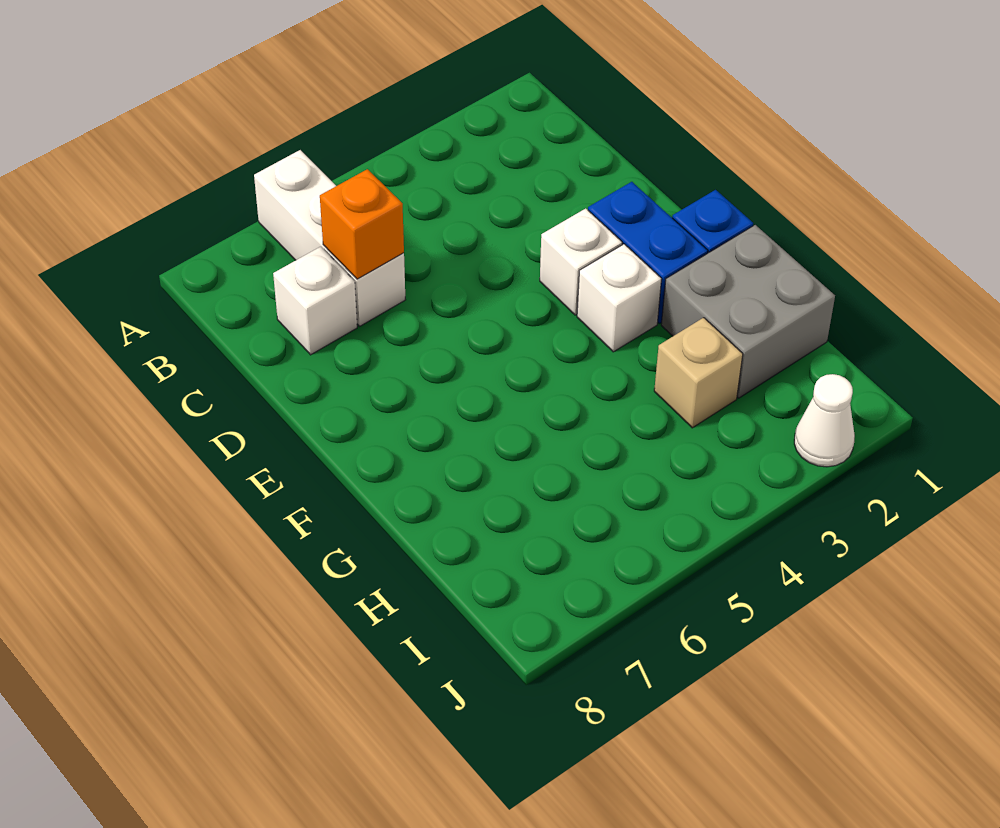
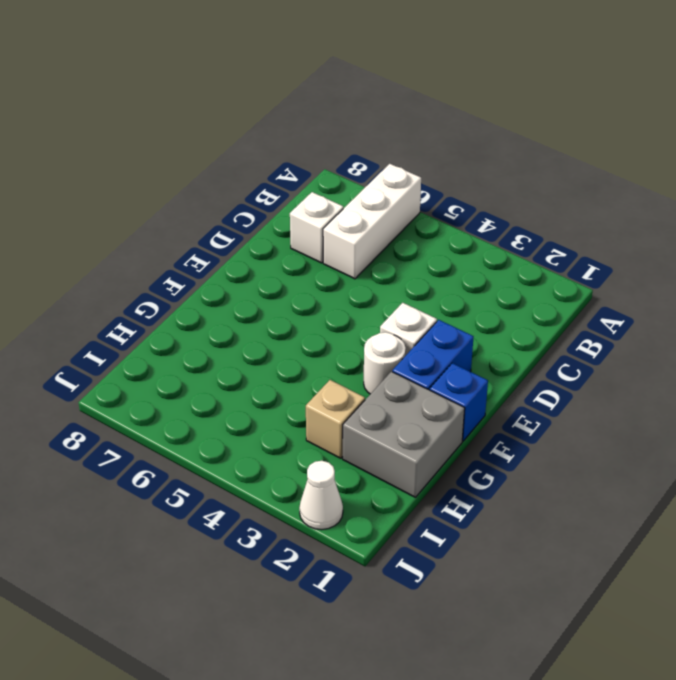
orange 1x1 brick [320,169,404,279] -> none
white 1x1 brick [577,244,661,352] -> white 1x1 round brick [364,332,406,394]

